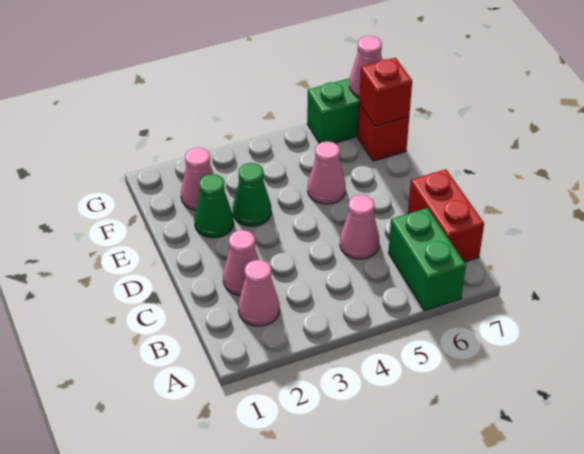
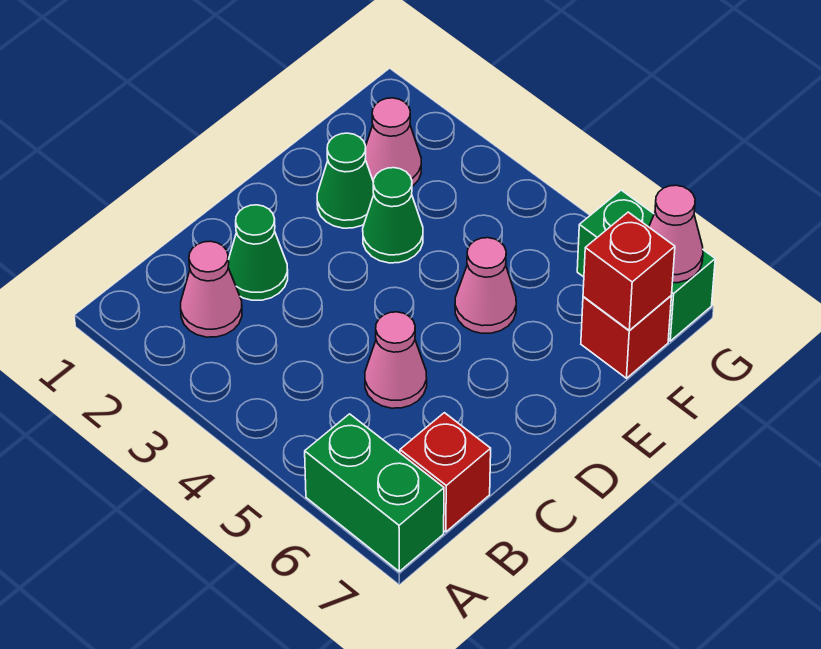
green 1x2 brick [388,208,466,311] -> green 1x2 brick turned to [305,414,444,571]
red 1x2 brick [408,170,484,262] -> red 1x1 brick [400,413,491,532]
pink 1x1 cone [223,230,259,295] -> green 1x1 cone [228,205,288,300]

